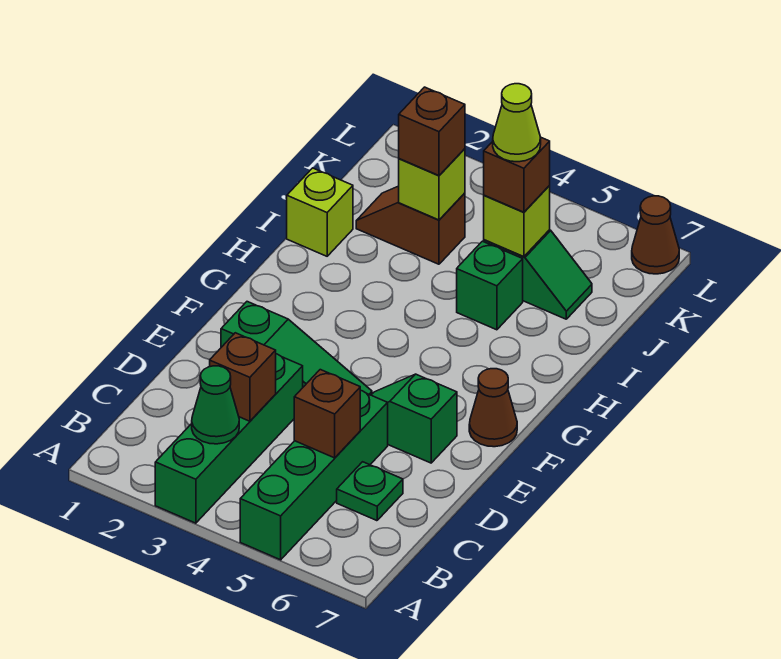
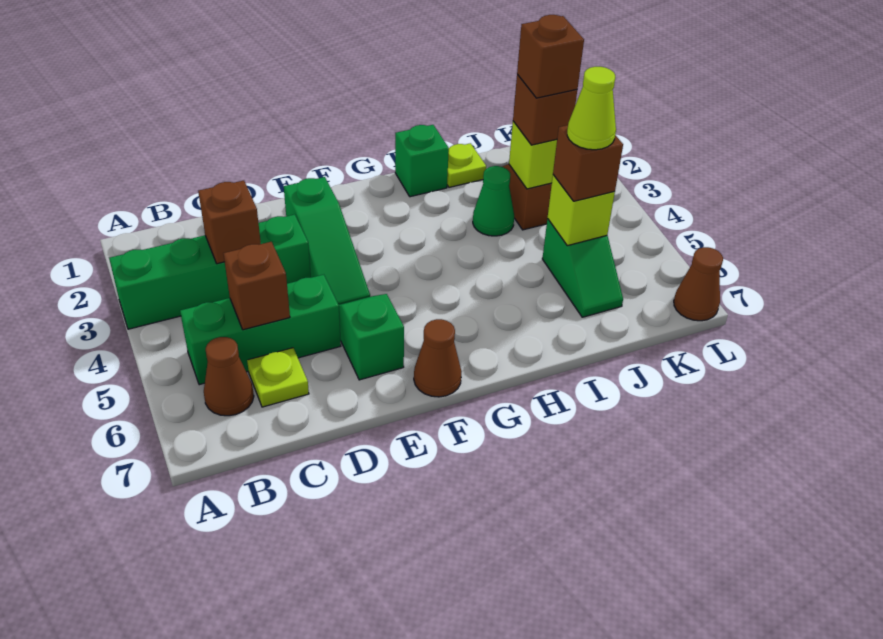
green 1x4 brick [240,390,388,560] -> green 1x3 brick [180,275,341,385]
green 1x1 cone [192,366,239,444] -> green 1x1 cone moved to [473,166,514,236]
none -> brown 1x1 cone [204,337,254,416]
green 1x1 plate [337,462,403,521] -> lime 1x1 plate [247,348,309,407]
lime 1x1 brick [287,168,353,256] -> lime 1x1 plate [447,143,486,187]
green 1x1 brick [457,241,523,330] -> green 1x1 brick moved to [395,125,449,197]
none -> brown 1x1 brick [517,15,584,98]

